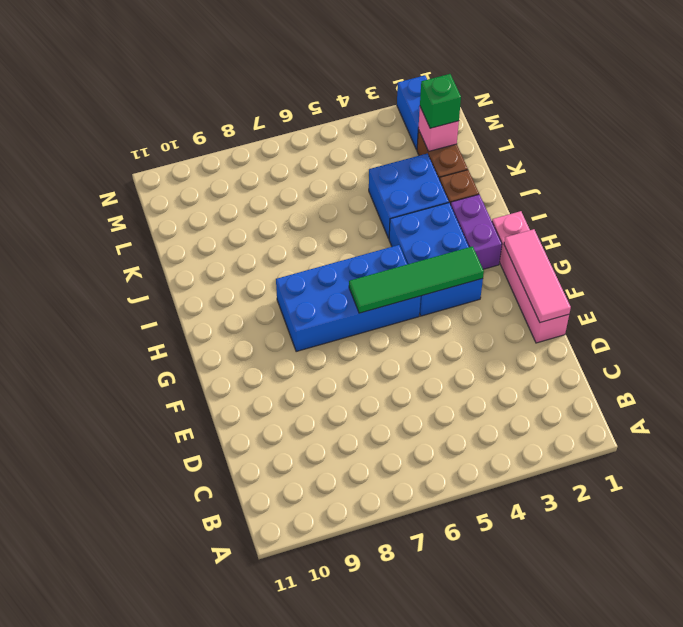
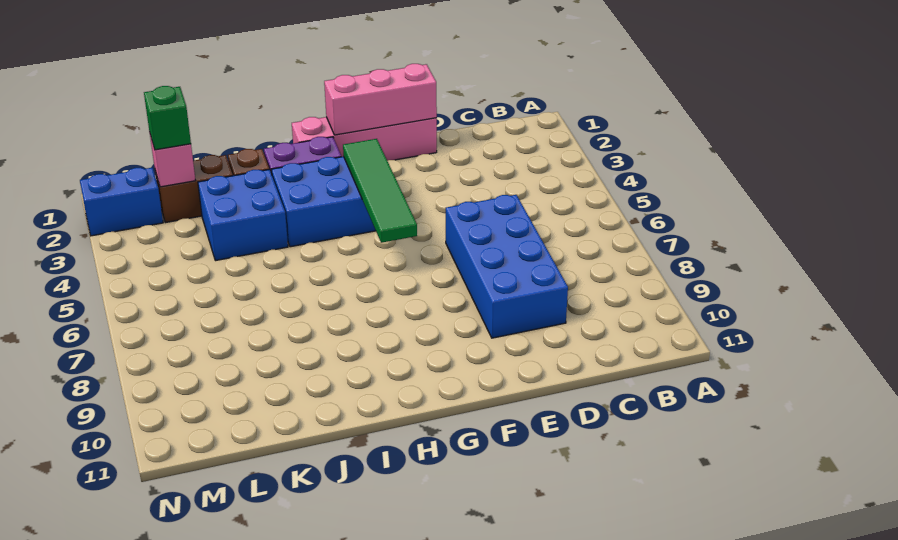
pink 1x3 tile [504,229,571,323] -> pink 1x3 brick [324,64,437,135]
blue 2x4 brick [276,245,421,352] -> blue 2x4 brick moved to [446,195,568,338]

